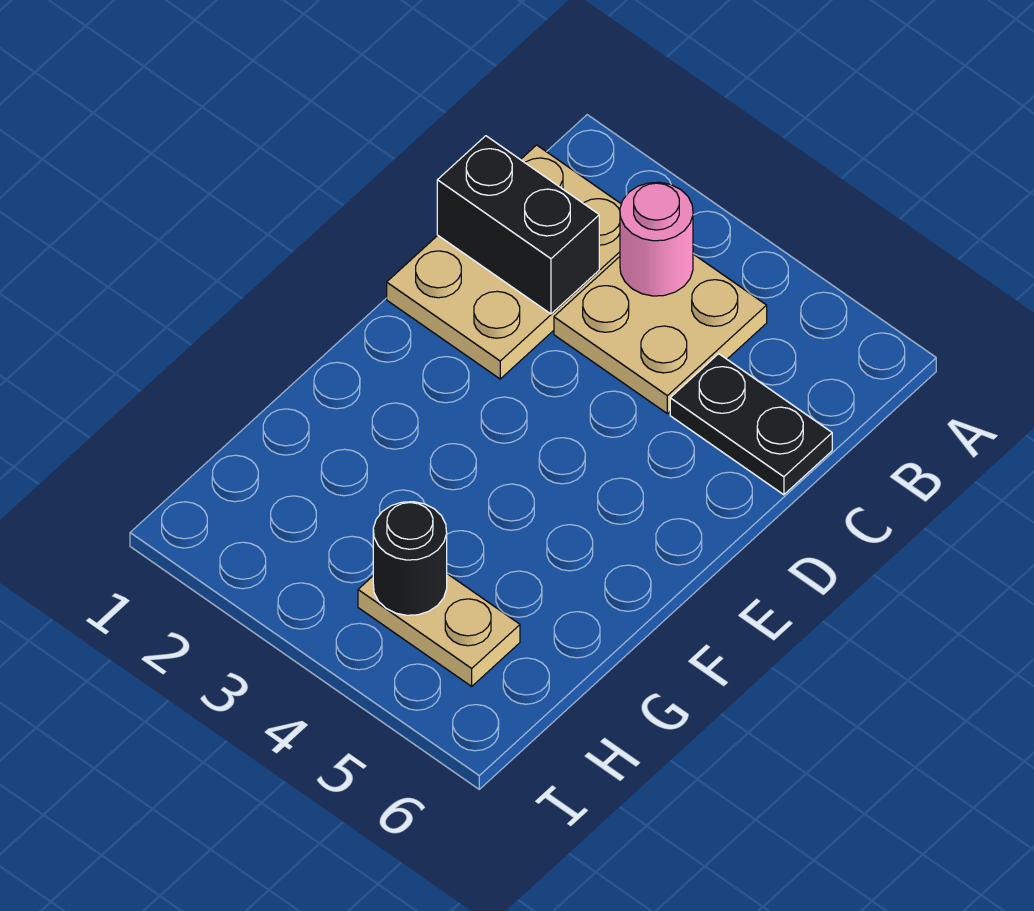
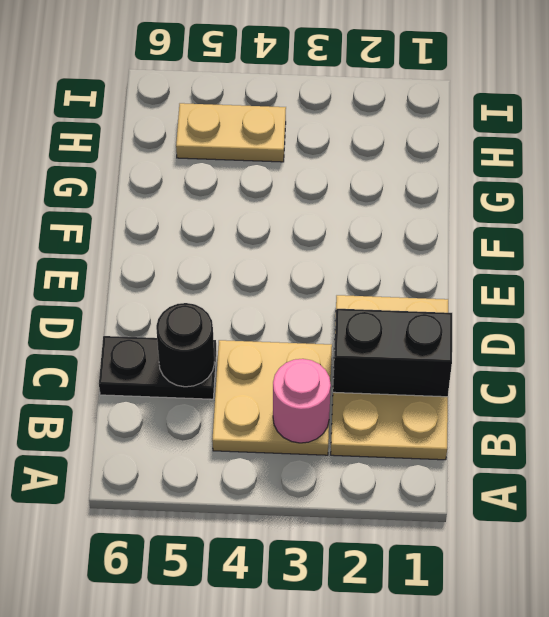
black 1x1 round brick [373,502,447,615] -> black 1x1 round brick moved to [156,303,214,387]

